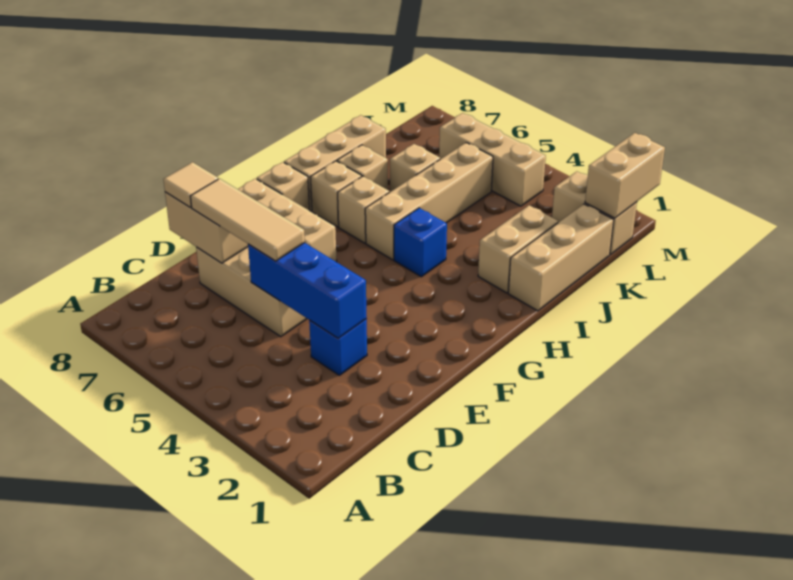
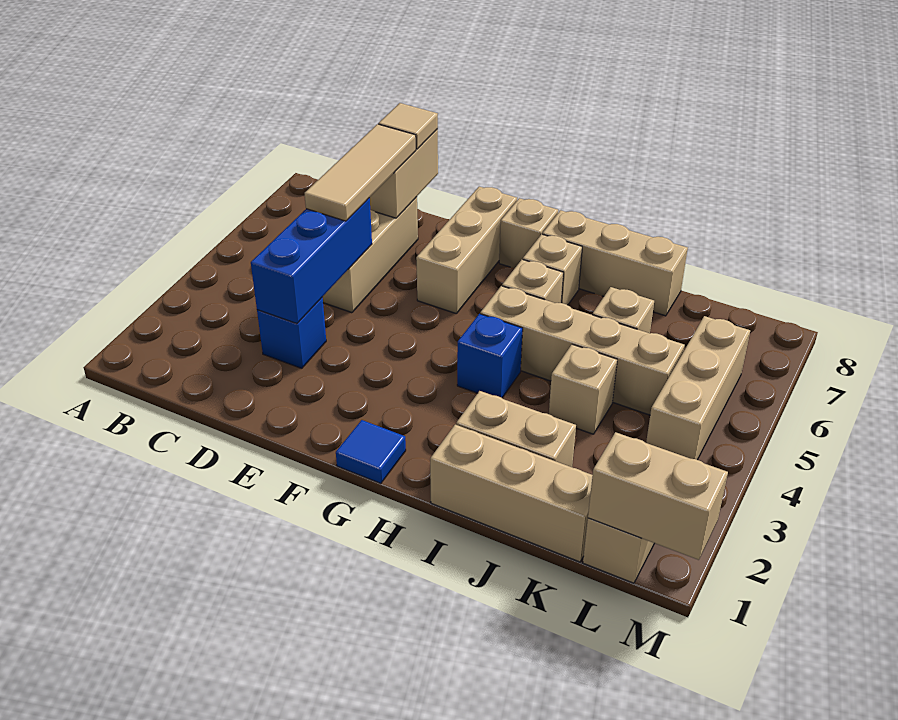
none -> blue 1x1 tile [336,420,406,483]
tan 1x1 brick [337,145,388,190] -> tan 1x1 brick moved to [549,344,617,434]

